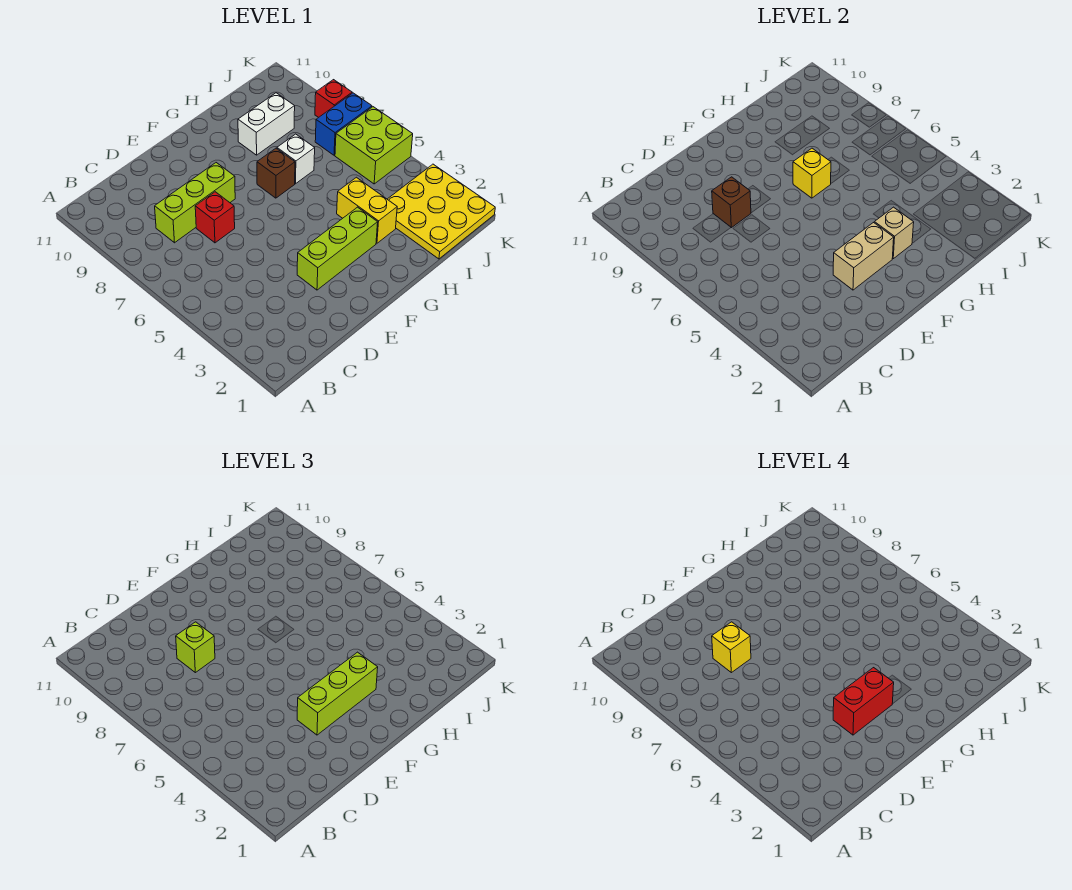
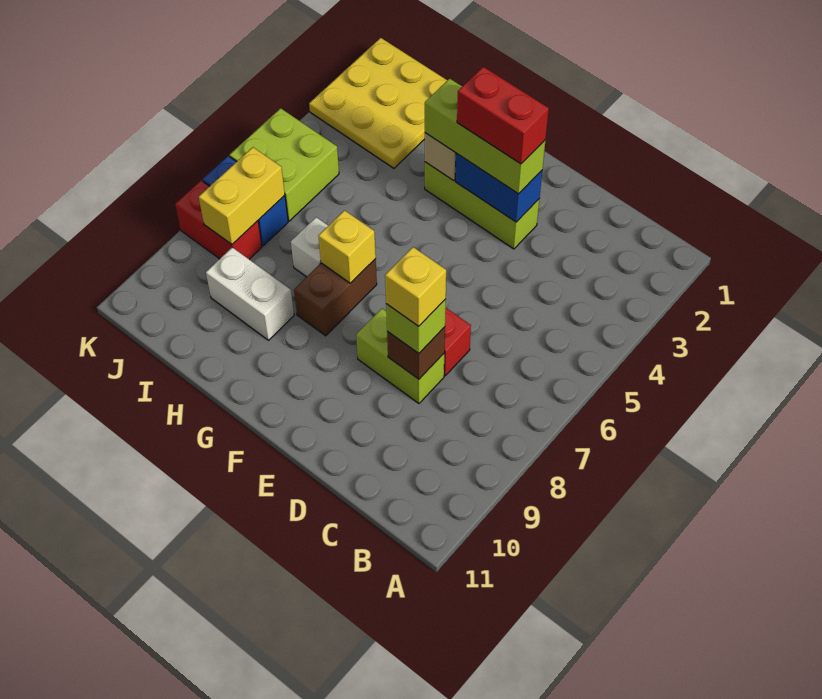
lime 1x3 brick [155,163,235,243] -> lime 1x2 brick [356,309,445,403]
tan 1x2 brick [833,223,894,290] -> blue 1x2 brick [455,153,542,222]
brown 1x1 brick [257,148,295,198] -> brown 1x2 brick [294,259,377,336]
yellow 1x2 brick [337,177,397,243] -> yellow 1x2 brick moved to [199,147,285,244]
red 1x1 brick [315,80,352,118] -> red 1x2 brick [175,180,262,259]

